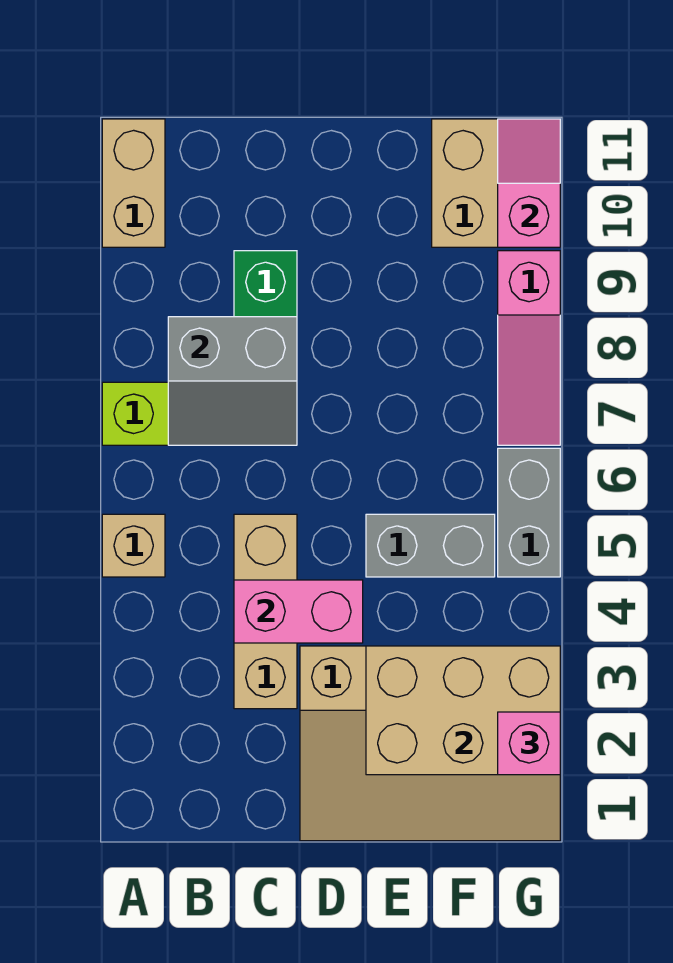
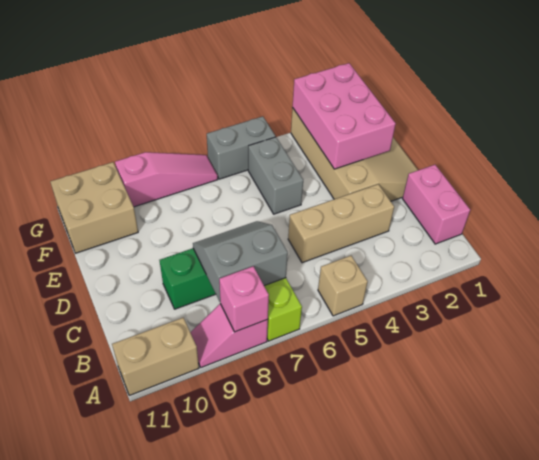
grey 2x2 slope [168,317,297,445] -> grey 2x2 slope turned to [193,221,288,302]
pink 1x2 brick [234,580,363,643] -> pink 1x2 brick moved to [403,165,470,244]
tan 2x3 brick [366,646,560,775] -> pink 2x3 brick [293,63,396,169]
pink 1x1 brick [498,712,560,775] -> pink 1x1 brick moved to [219,266,269,332]
pink 1x2 slope [498,119,560,247] -> pink 1x2 slope moved to [190,304,268,367]

